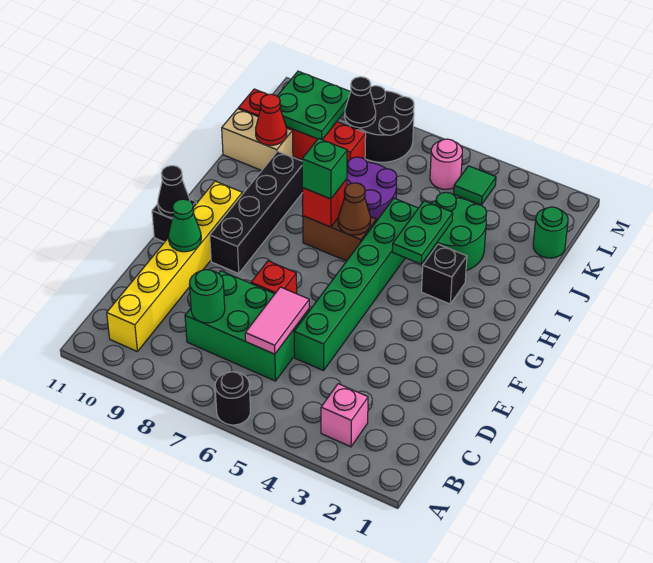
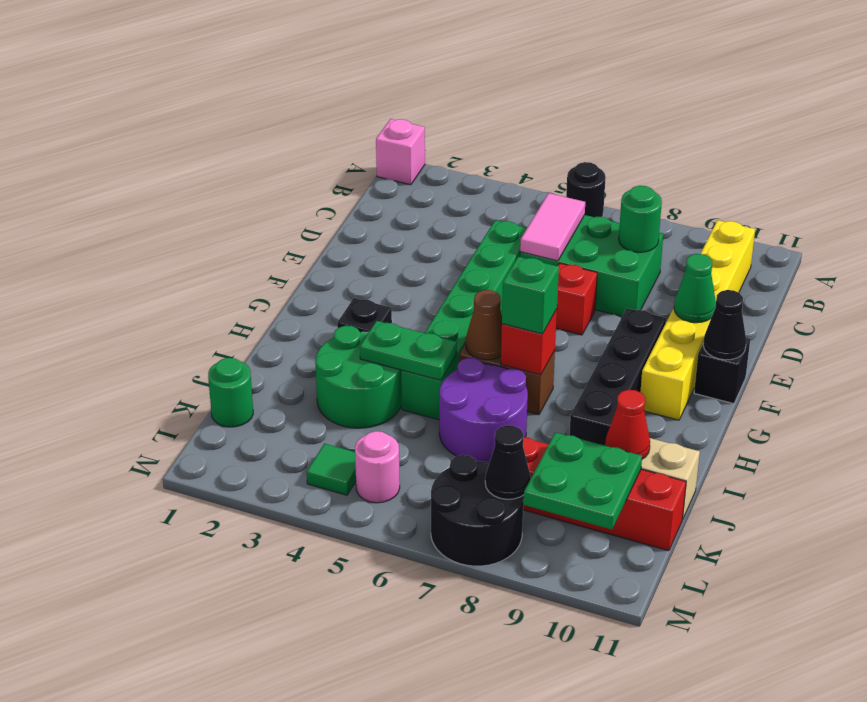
pink 1x1 brick [321,384,368,447] -> pink 1x1 brick moved to [376,119,425,185]
green 1x2 plate [392,201,453,264] -> green 1x2 plate turned to [360,321,457,380]

